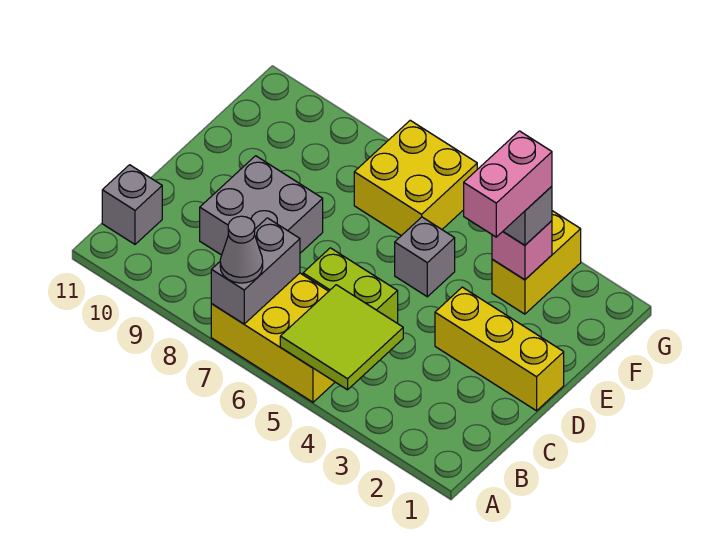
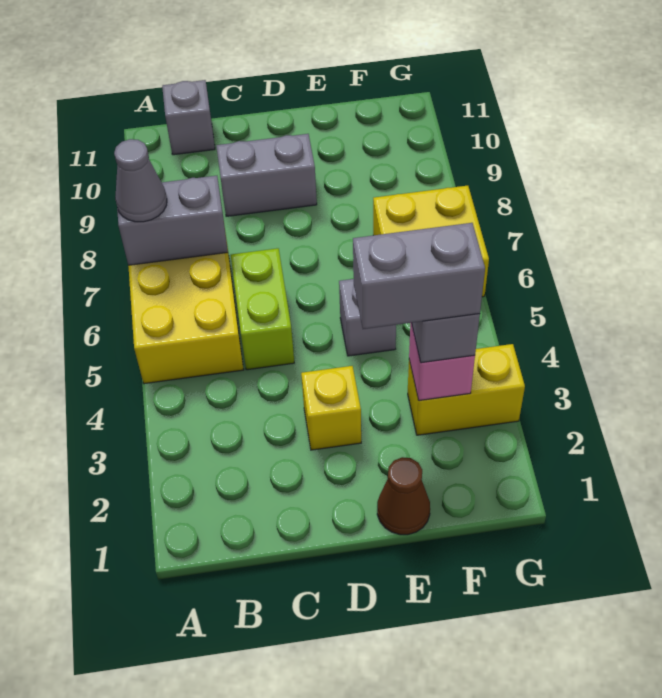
lime 2x2 tile [280,285,403,390] -> none
grey 2x2 brick [200,156,323,255] -> grey 1x2 brick [216,134,317,216]
yellow 1x3 brick [435,287,564,411] -> yellow 1x1 brick [301,366,361,450]
none -> brown 1x1 cone [377,457,430,535]
pink 1x2 brick [464,131,552,237] -> grey 1x2 brick [353,223,485,329]

